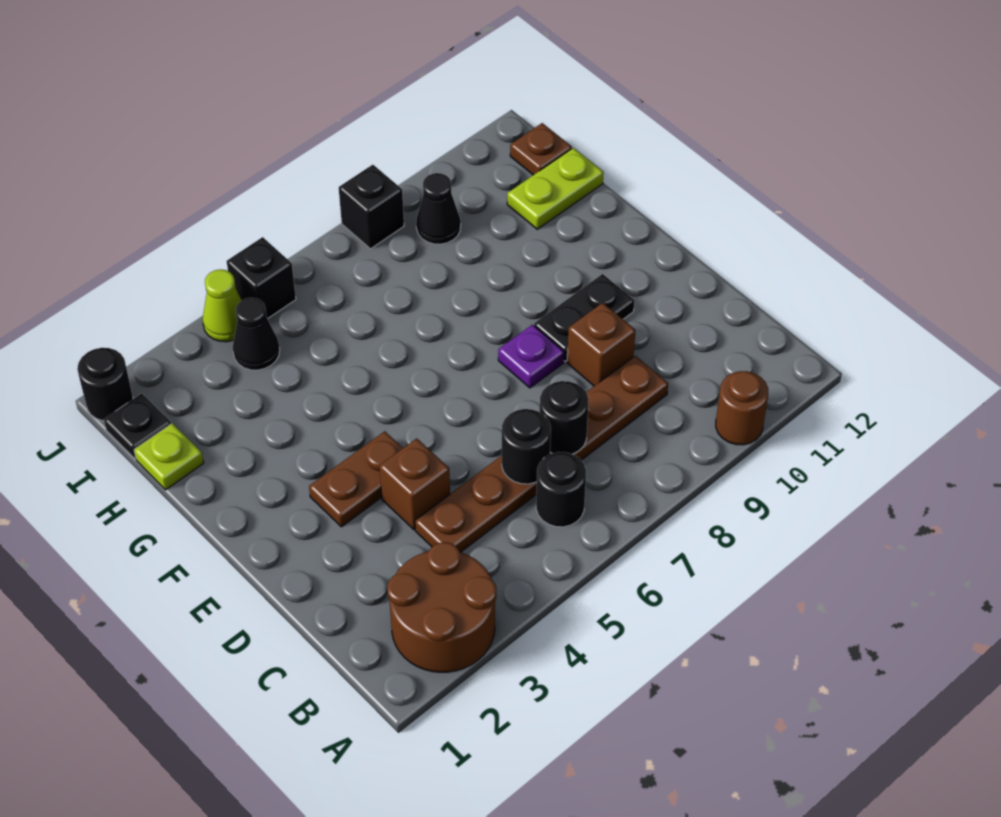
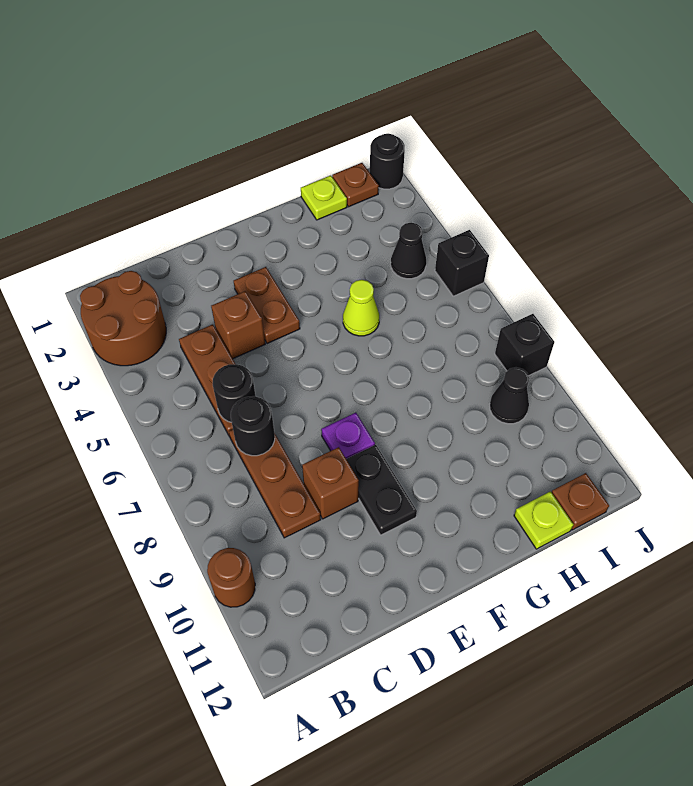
black 1x1 round brick [536,452,586,527] -> none
lime 1x2 plate [507,148,604,229] -> lime 1x1 plate [514,491,574,549]
black 1x1 plate [104,394,171,459] -> brown 1x1 plate [332,163,379,207]
lime 1x1 cone [203,270,242,342] -> lime 1x1 cone moved to [343,280,379,336]

